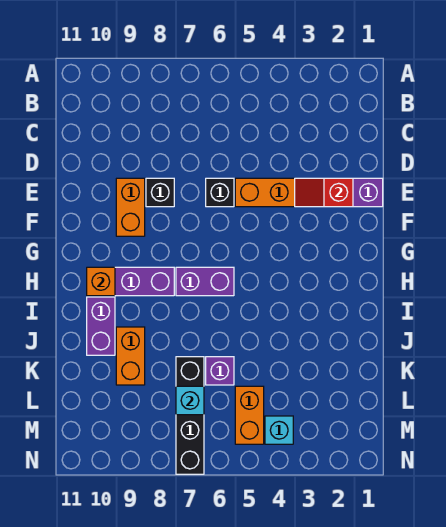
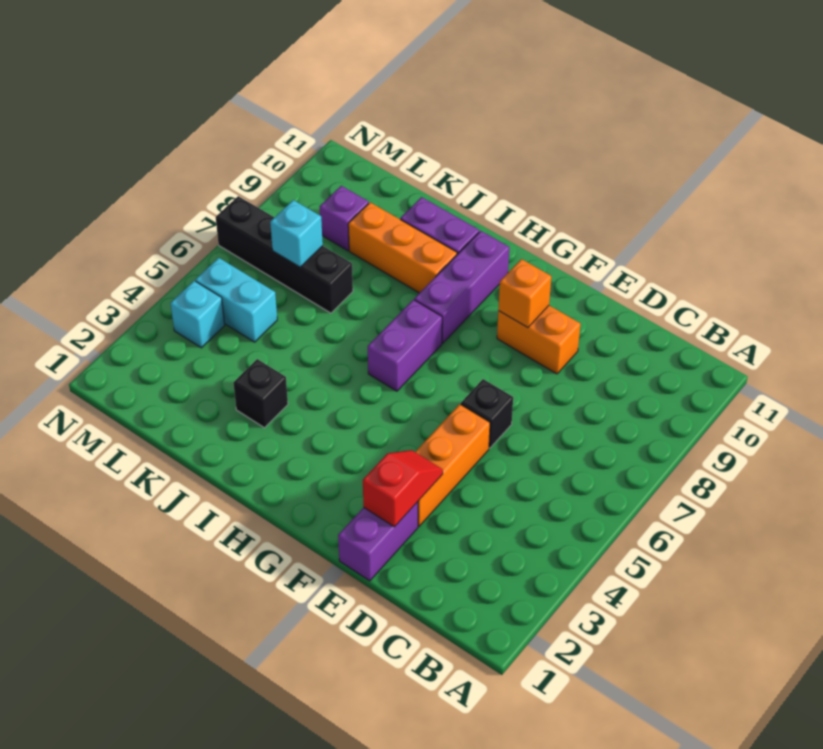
black 1x1 brick [146,178,174,207] -> black 1x1 brick moved to [233,359,288,428]
orange 1x1 brick [87,267,115,296] -> orange 1x1 brick moved to [498,259,551,328]
orange 1x2 brick [116,327,145,385] -> orange 1x3 brick [348,202,457,293]
purple 1x1 brick [206,357,234,385] -> purple 1x1 brick moved to [320,186,369,251]
orange 1x2 brick [235,386,264,444] -> cyan 1x2 brick [195,258,277,342]

